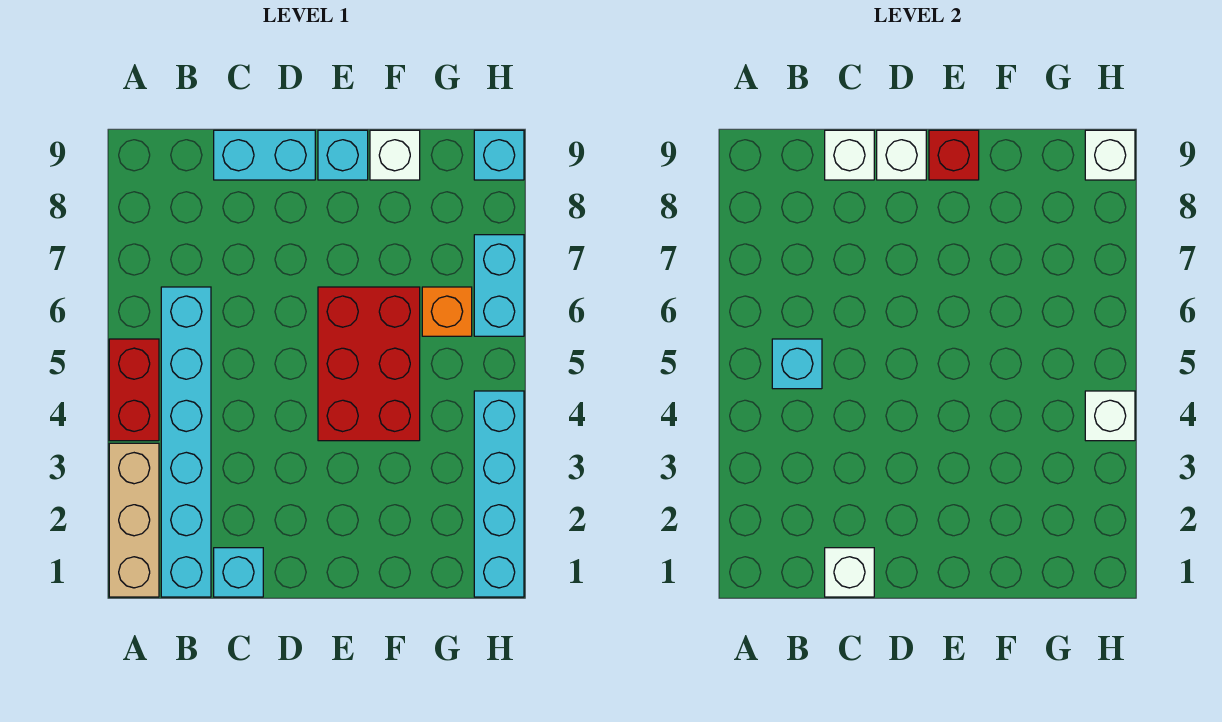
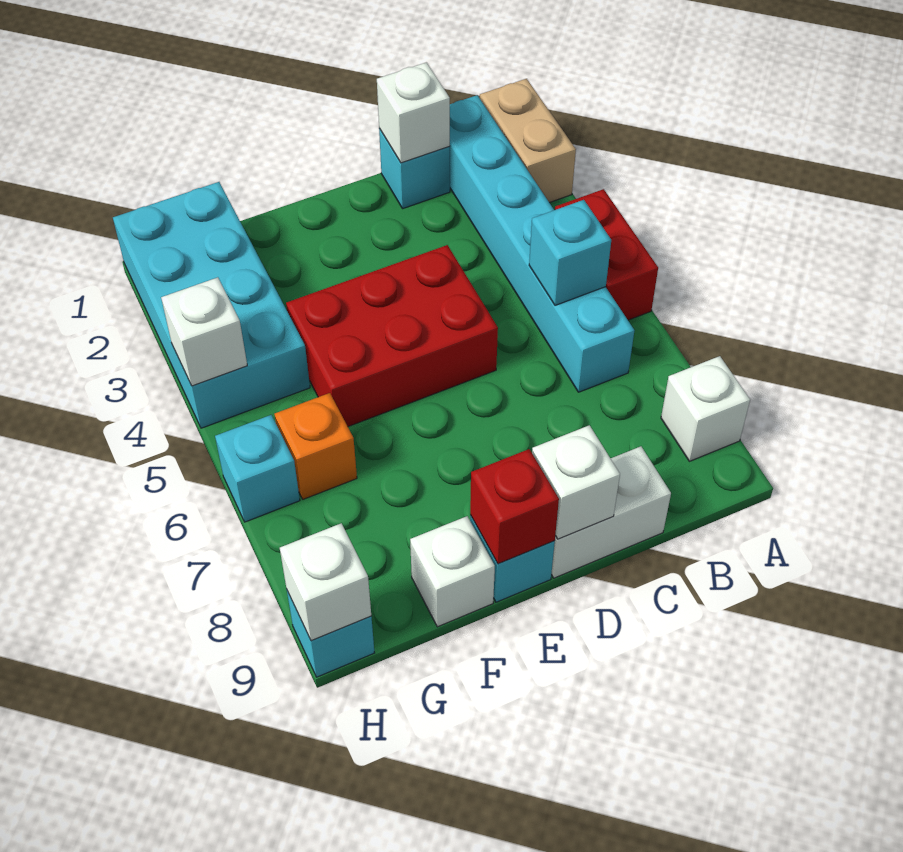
tan 1x3 brick [109,443,159,597] -> tan 1x2 brick [480,79,576,203]
cyan 1x2 brick [214,130,315,180] -> white 1x2 brick [551,446,671,578]
white 1x1 brick [825,130,874,180] -> white 1x1 brick moved to [661,356,750,461]
red 2x3 brick [318,287,420,441] -> red 2x3 brick turned to [286,245,498,427]
cyan 1x4 brick [474,391,524,597] -> cyan 2x4 brick [113,182,310,428]
cyan 1x2 brick [474,235,524,336] -> cyan 1x1 brick [215,415,300,522]

